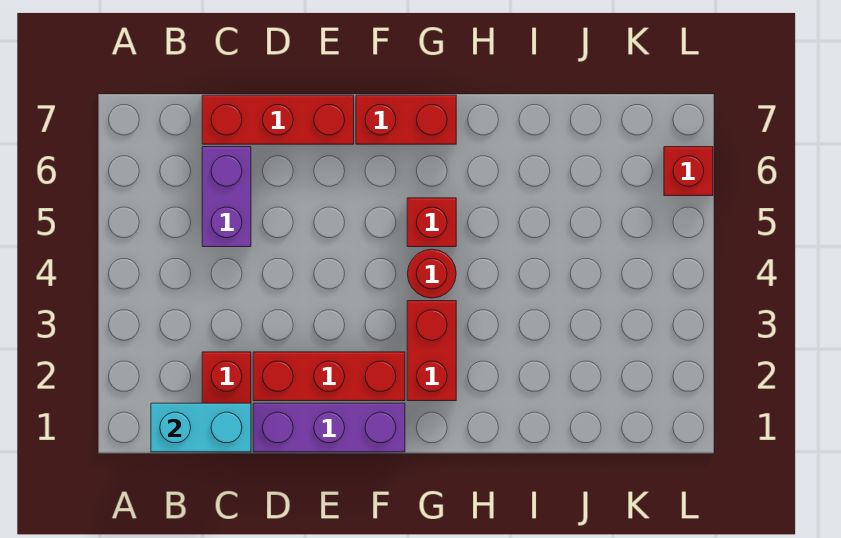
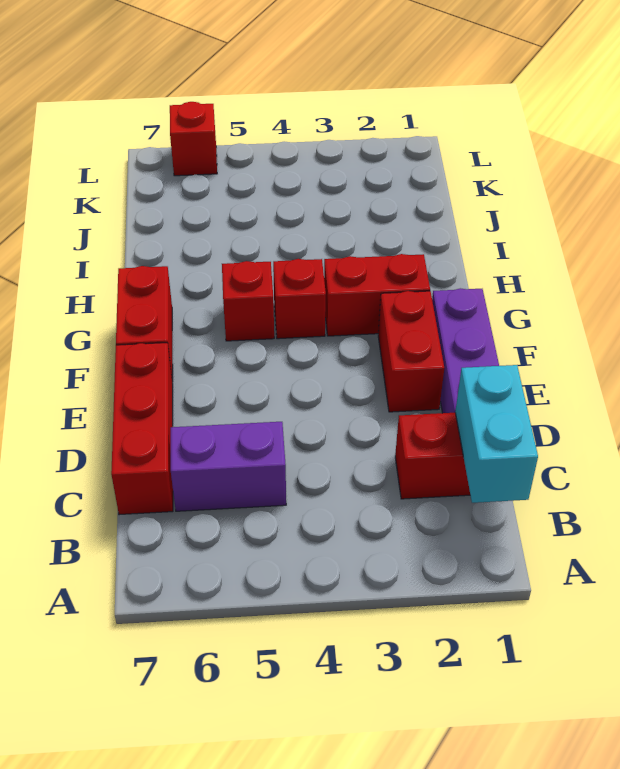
red 1x3 brick [253,352,405,401] -> red 1x2 brick [378,291,444,412]
red 1x1 round brick [407,249,456,298] -> red 1x1 brick [273,259,326,339]

